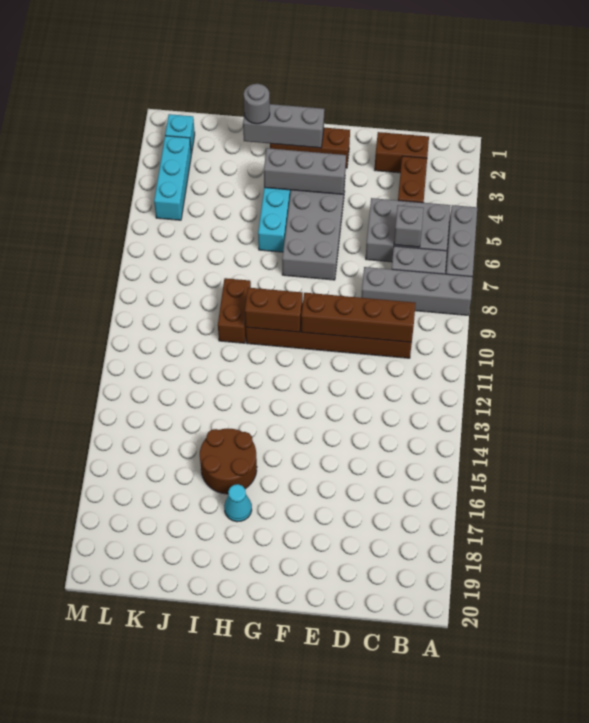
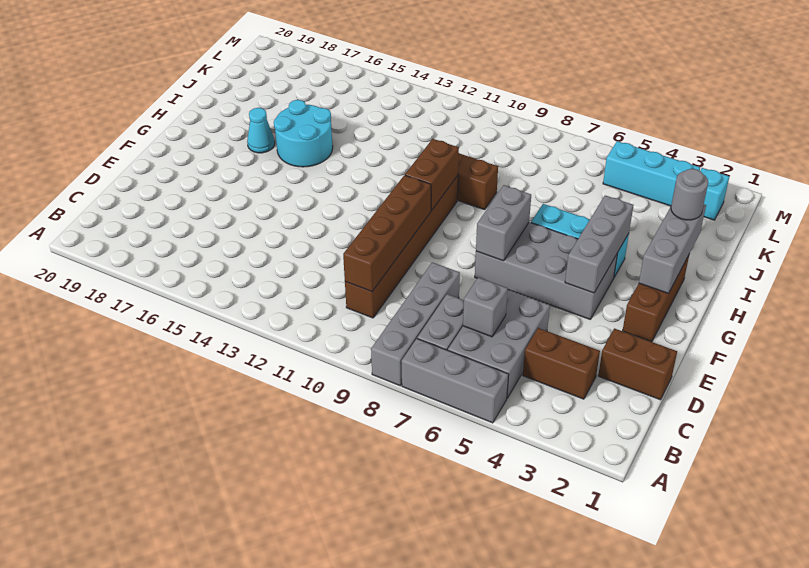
brown 1x2 brick [375,132,429,173] -> brown 1x2 brick turned to [598,328,677,400]
none -> grey 1x2 brick [476,185,531,261]
brown 2x2 round brick [200,428,257,494] -> cyan 2x2 round brick [274,100,333,167]

